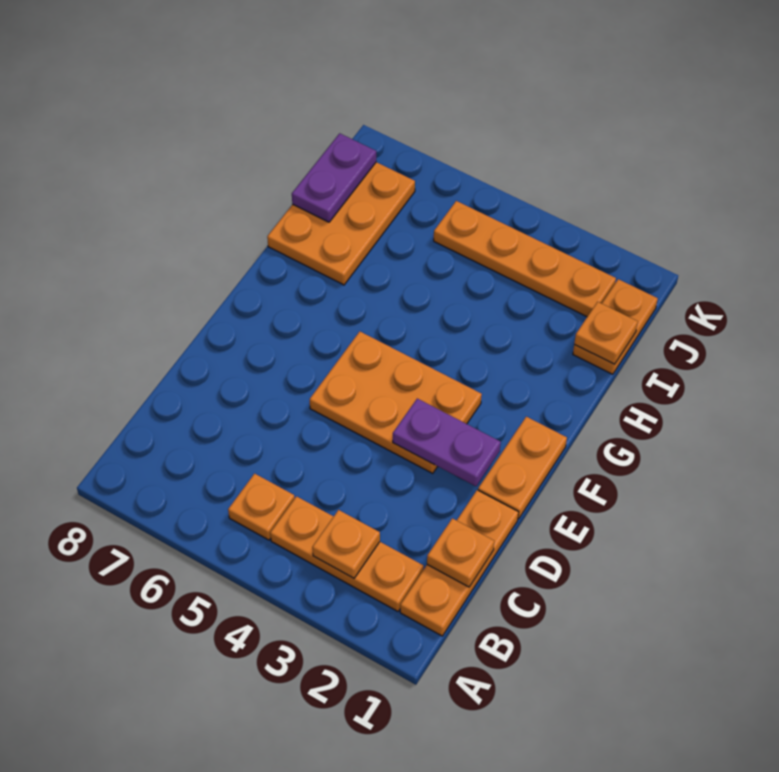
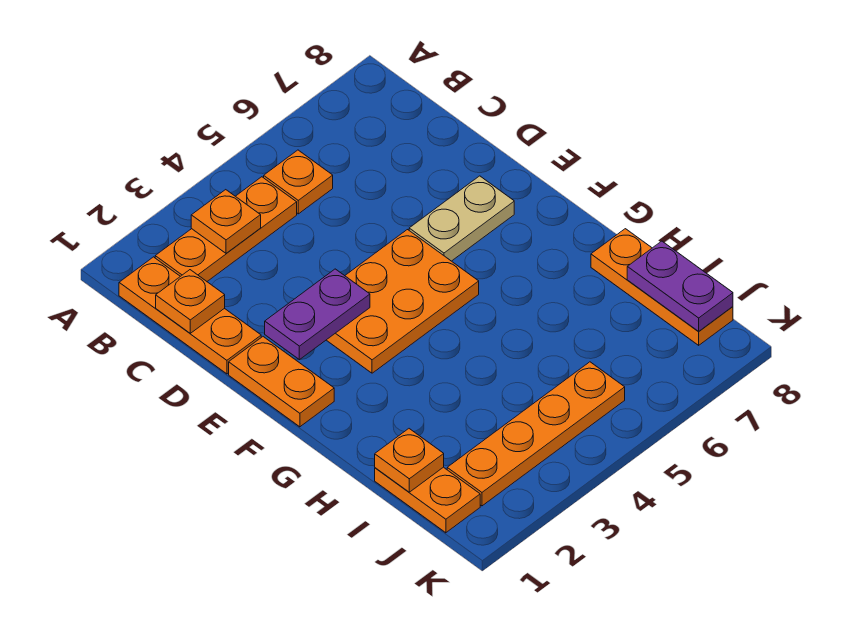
none -> tan 1x2 plate [409,176,514,261]
orange 2x3 plate [267,162,415,285] -> orange 1x3 plate [591,229,733,345]

